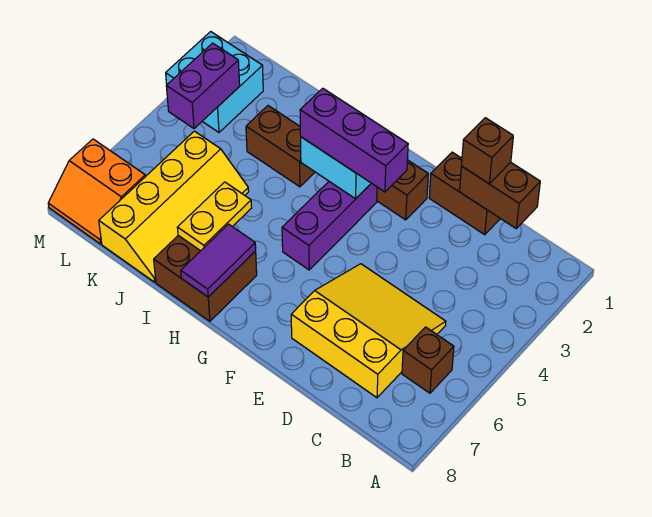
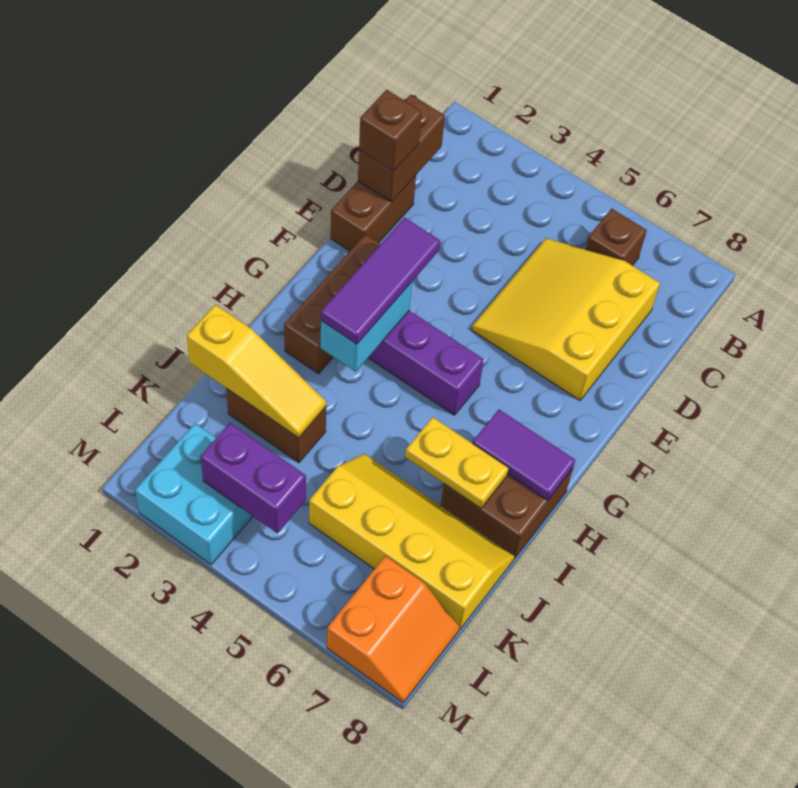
purple 1x3 brick [300,88,408,192] -> purple 1x3 tile [321,218,440,344]
brown 1x2 brick [246,106,315,187] -> brown 1x2 brick turned to [226,389,326,463]
none -> yellow 1x3 slope [187,305,326,438]

